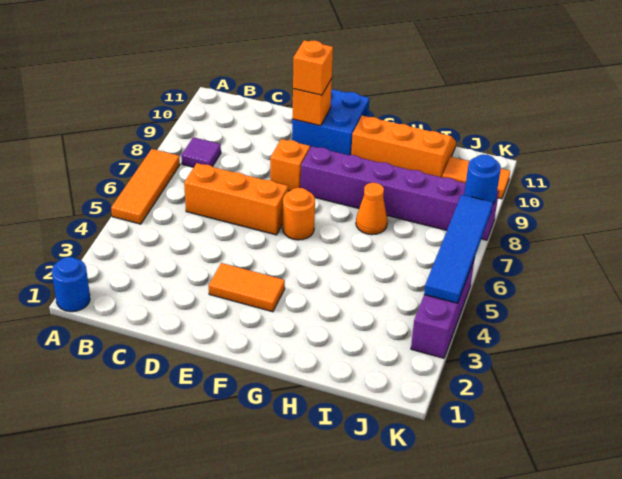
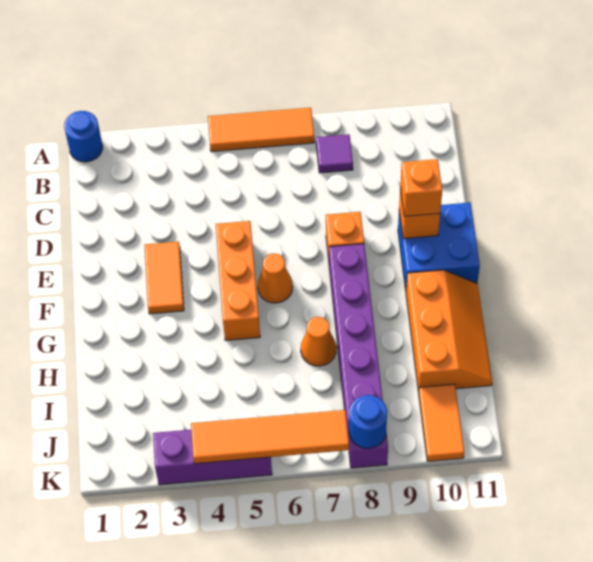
orange 1x3 brick [184,163,288,235] -> orange 1x3 brick moved to [216,221,260,341]
orange 1x1 round brick [283,188,315,240] -> orange 1x1 cone [258,253,293,303]
blue 1x4 tile [424,195,493,303] -> orange 1x4 tile [191,410,349,464]

